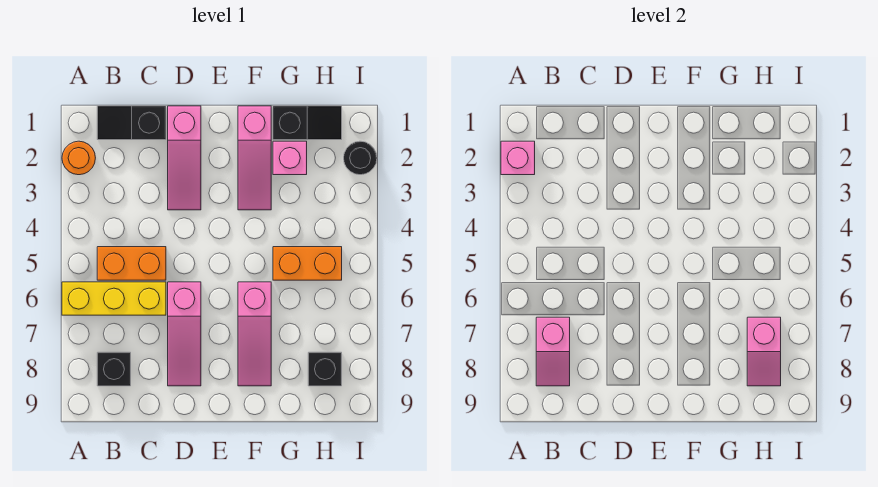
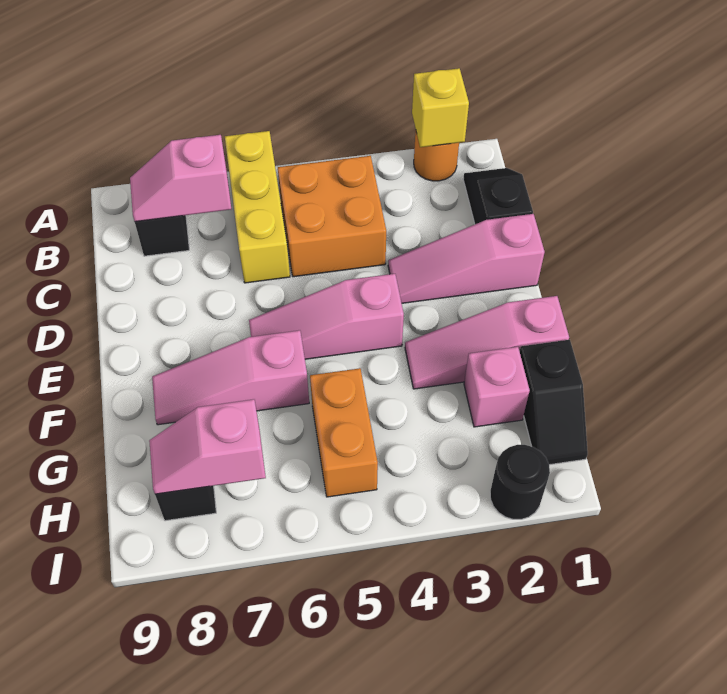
pink 1x1 brick [501,141,535,175] -> yellow 1x1 brick [412,68,469,147]
orange 1x2 brick [97,247,166,280] -> orange 2x2 brick [278,156,386,277]
pink 1x3 slope [168,282,201,386] -> pink 1x3 slope moved to [249,274,404,359]

